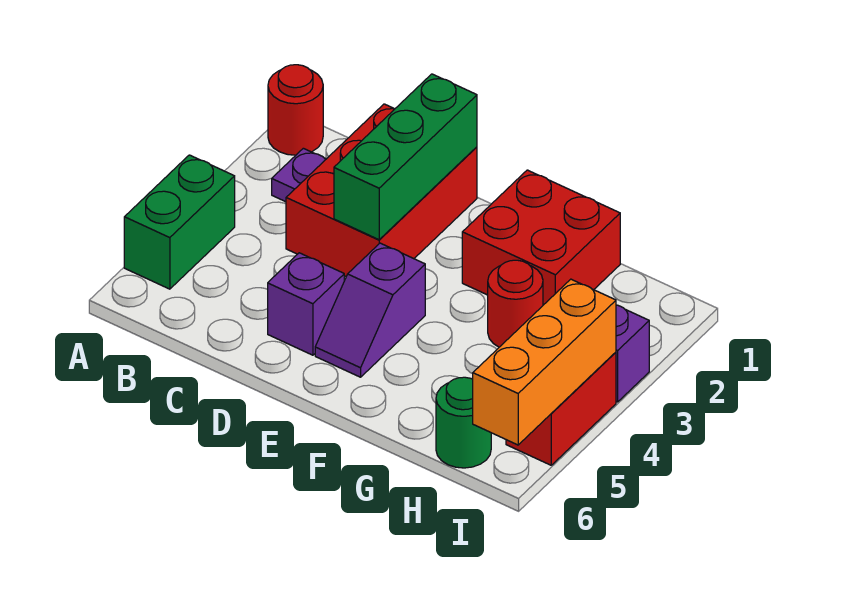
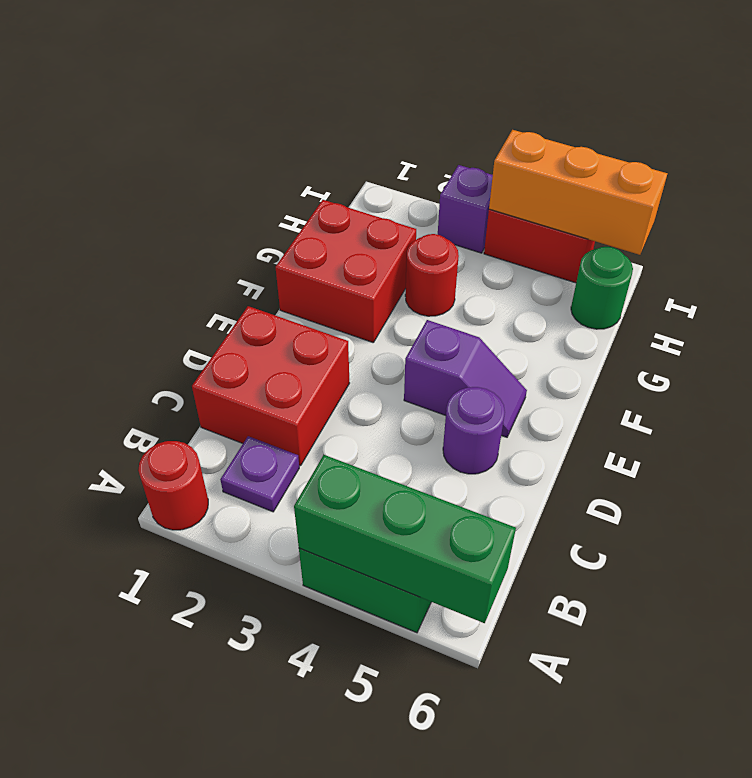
red 2x3 brick [286,104,477,276] -> red 2x2 brick [192,306,349,466]
green 1x3 brick [334,74,477,240] -> green 1x3 brick moved to [294,455,516,623]
purple 1x1 brick [268,253,344,355] -> purple 1x1 round brick [443,387,505,474]

